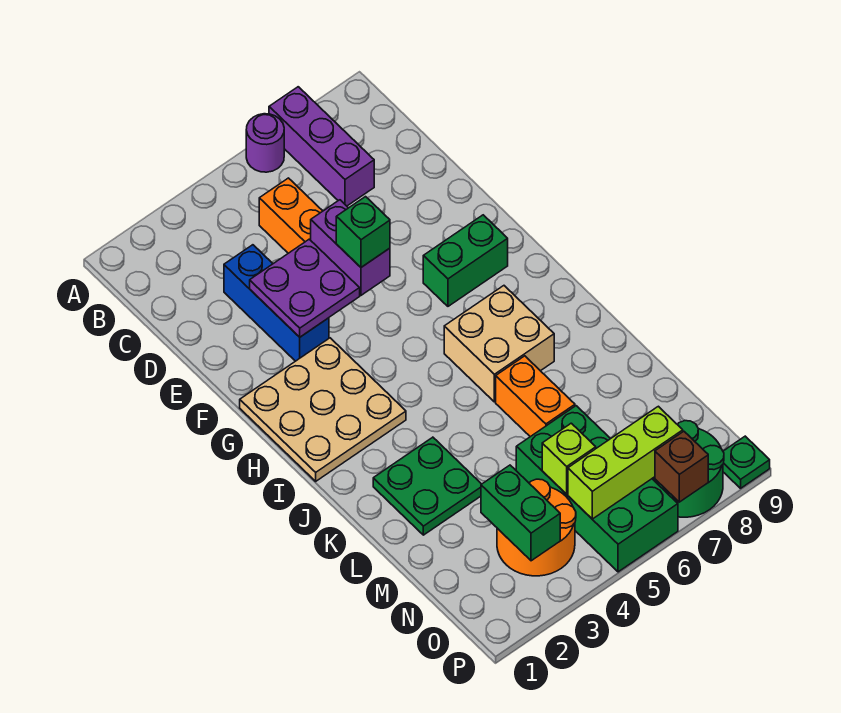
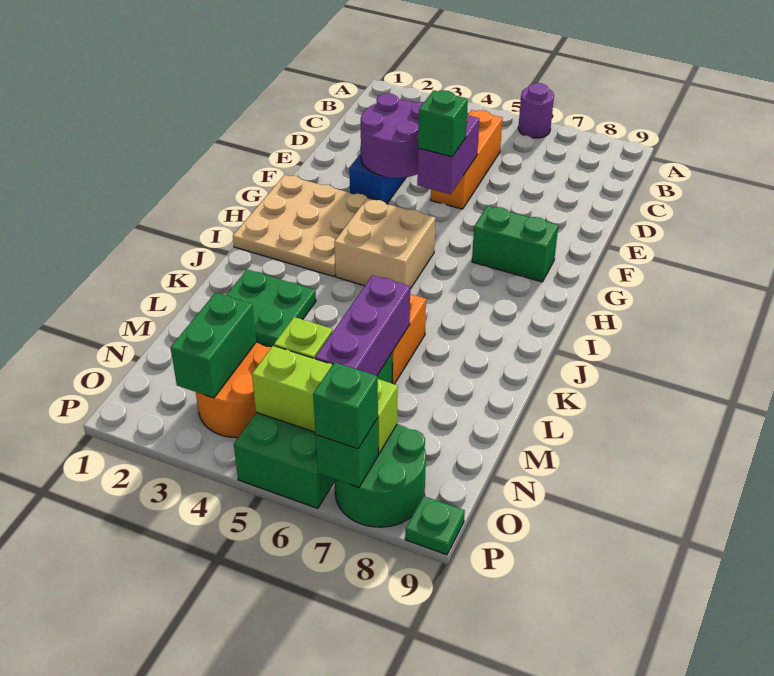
purple 1x3 brick [269,87,374,206] -> purple 1x3 brick moved to [315,275,410,376]
purple 2x2 plate [250,239,360,337] -> purple 2x2 round brick [361,93,424,178]
tan 2x2 brick [444,286,554,402] -> tan 2x2 brick moved to [334,199,435,289]
brown 1x1 brick [655,431,708,502] -> green 1x1 brick [316,418,378,487]
none -> green 1x1 brick [313,362,378,449]

